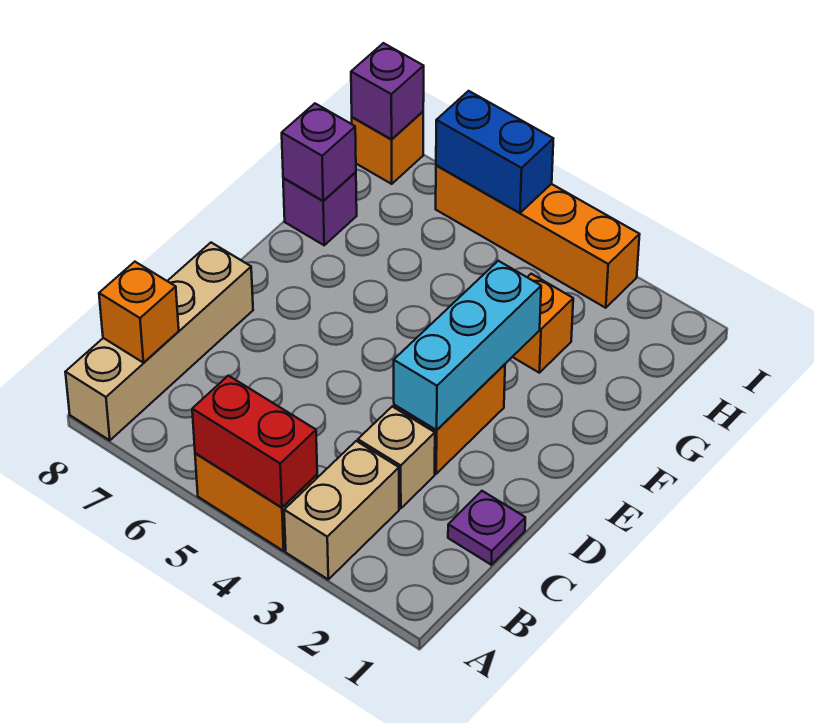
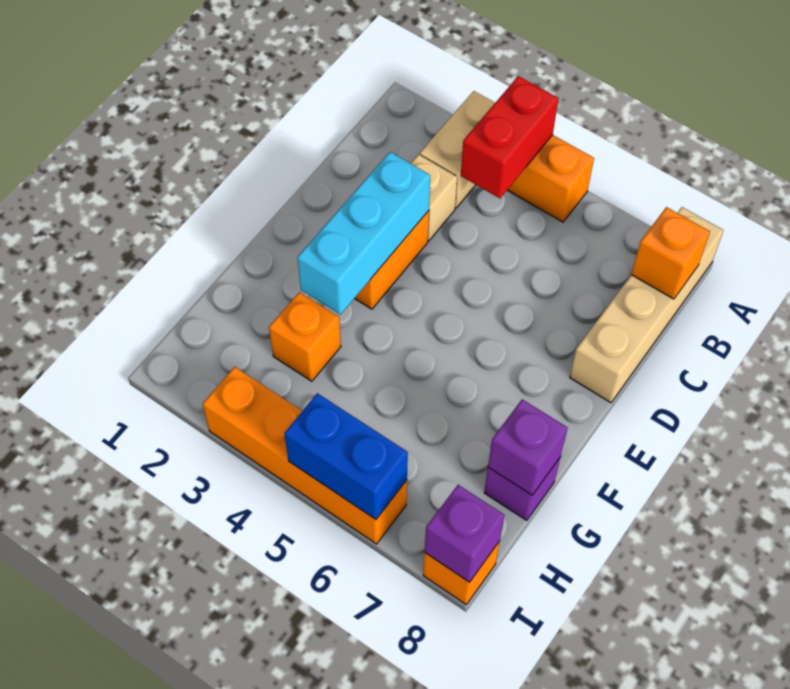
red 1x2 brick [192,376,317,507] -> red 1x2 brick turned to [461,76,558,198]
purple 1x1 plate [448,491,525,565] -> none

